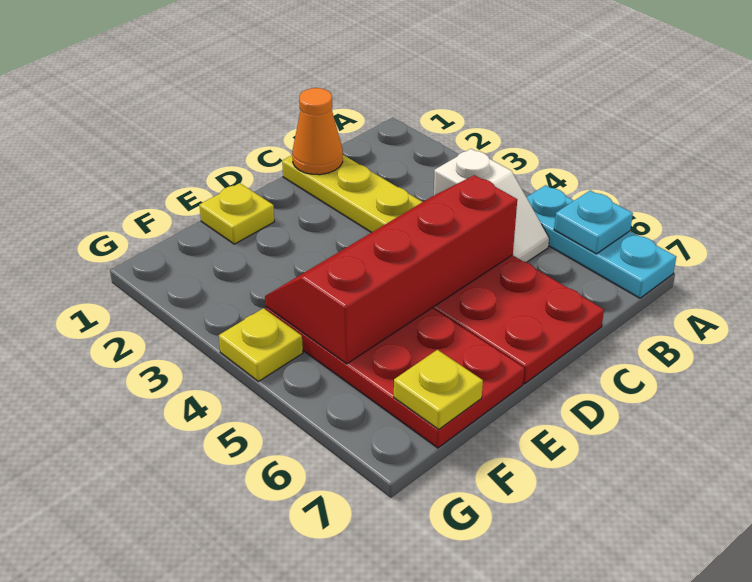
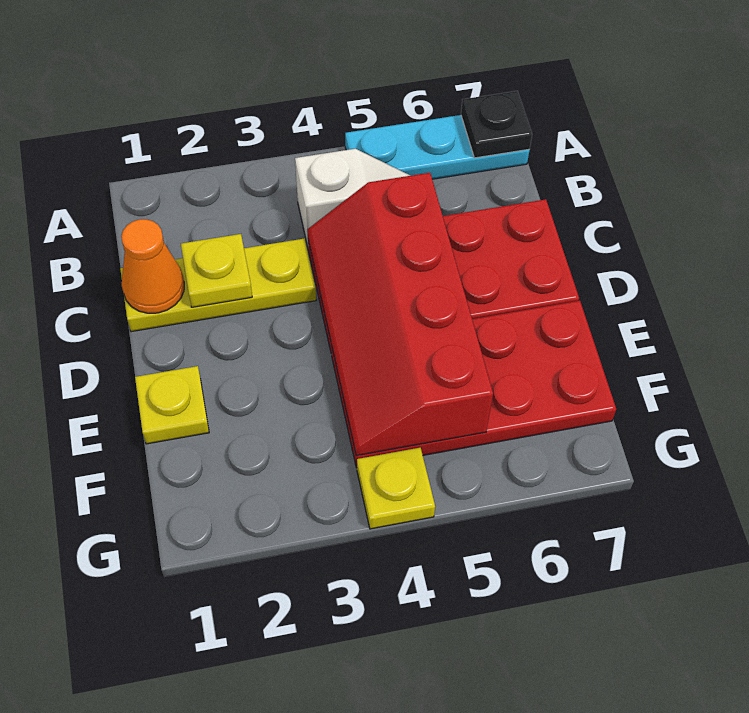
cyan 1x1 plate [554,190,633,254] -> none
none -> black 1x1 plate [461,91,532,158]
yellow 1x1 plate [394,350,483,429] -> yellow 1x1 plate moved to [181,234,252,307]

